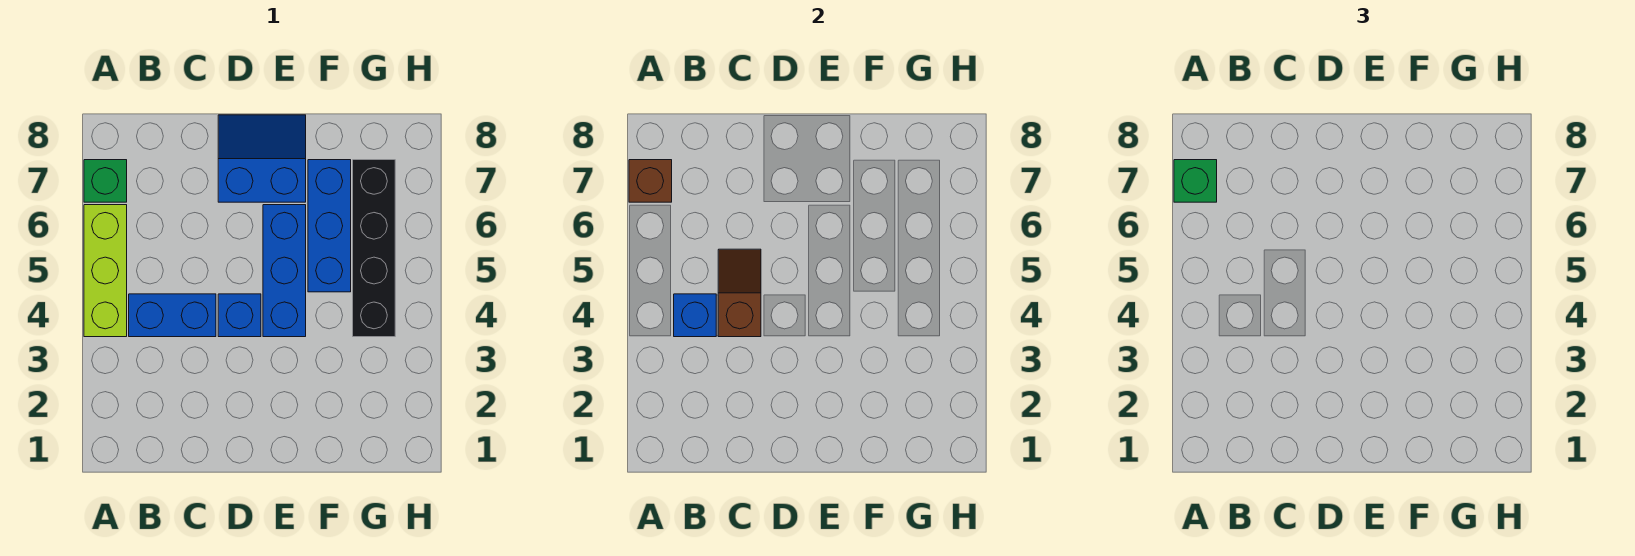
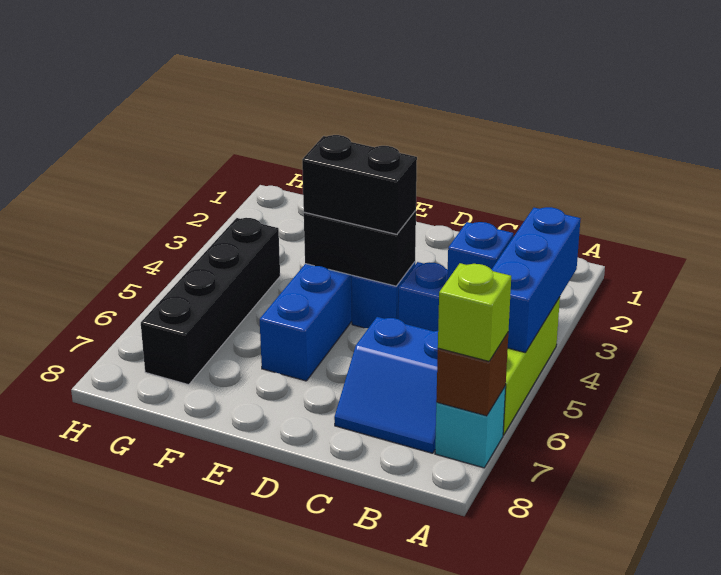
green 1x1 brick [84,160,127,202] -> cyan 1x1 brick [435,386,506,468]
green 1x1 brick [1174,160,1217,202] -> lime 1x1 brick [438,263,511,361]
brown 1x2 slope [718,249,761,337] -> none
none -> black 1x2 brick [304,210,416,286]
none -> black 1x2 brick [302,135,417,234]
blue 2x2 slope [218,115,306,202] -> blue 2x2 slope moved to [334,317,438,453]
blue 1x3 brick [308,160,351,292] -> blue 1x3 brick moved to [491,207,580,352]

